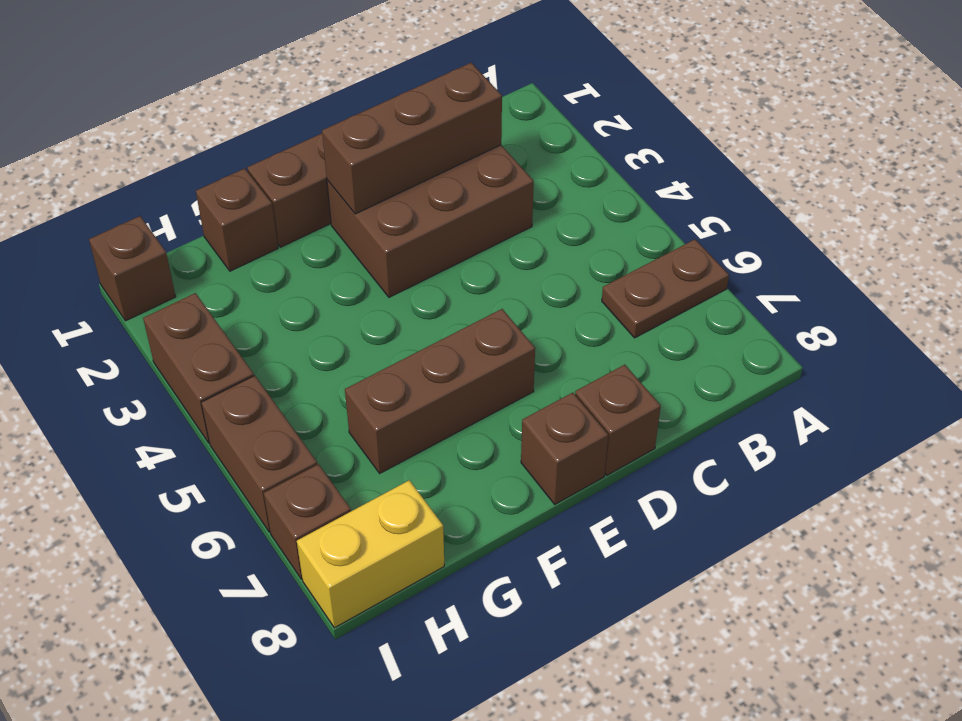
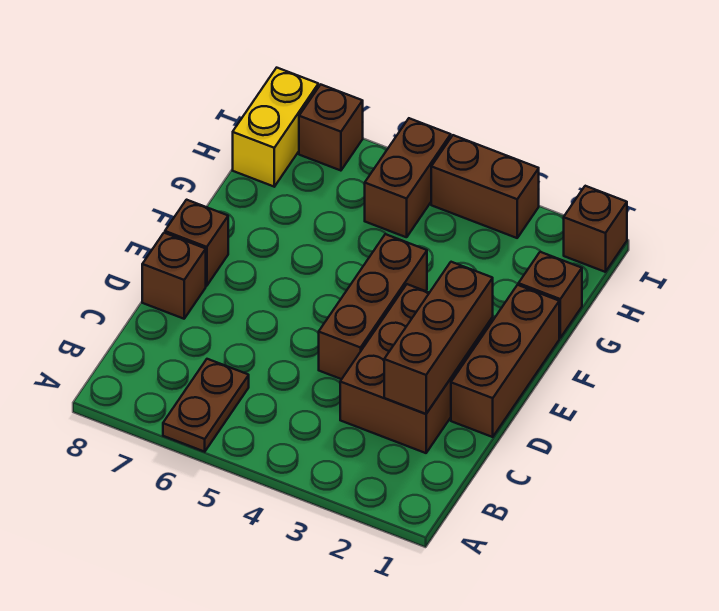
brown 1x3 brick [345,309,535,473] -> brown 1x3 brick moved to [319,234,427,379]
brown 1x2 brick [201,376,317,532] -> brown 1x2 brick turned to [365,118,451,237]

